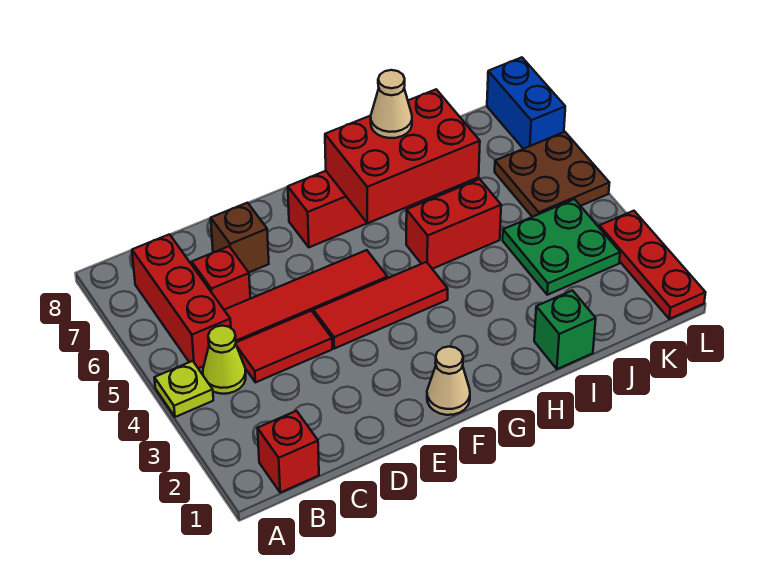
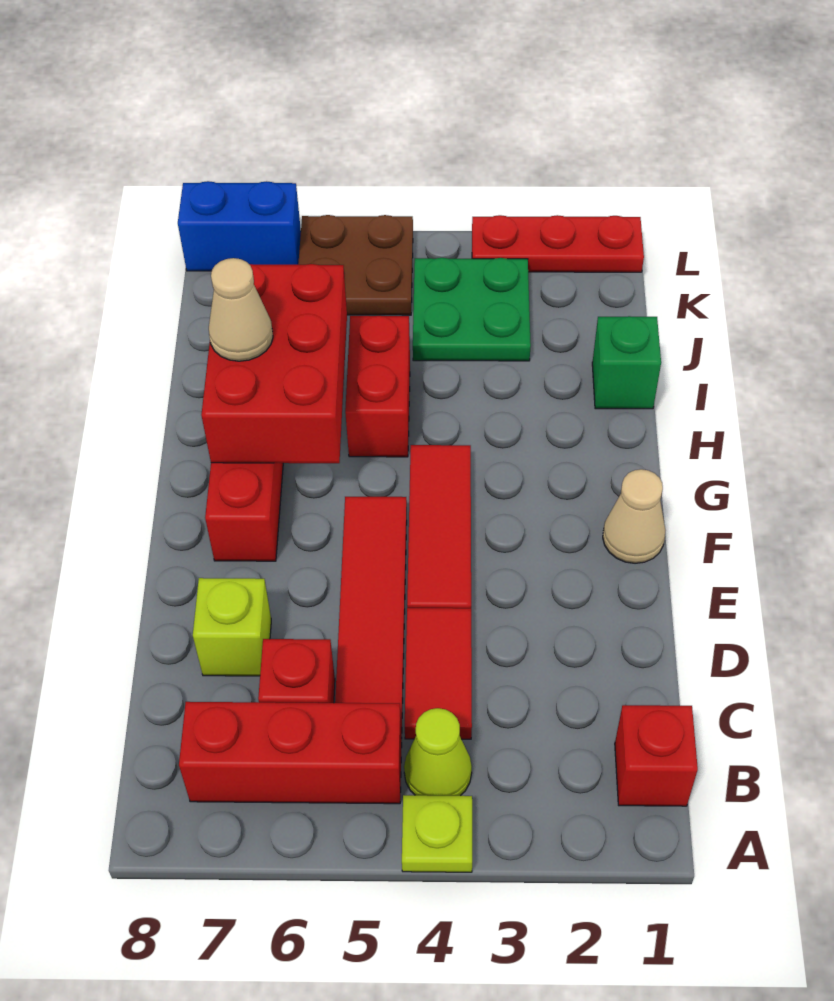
brown 1x1 brick [211,203,269,272] -> lime 1x1 brick [193,578,271,676]

